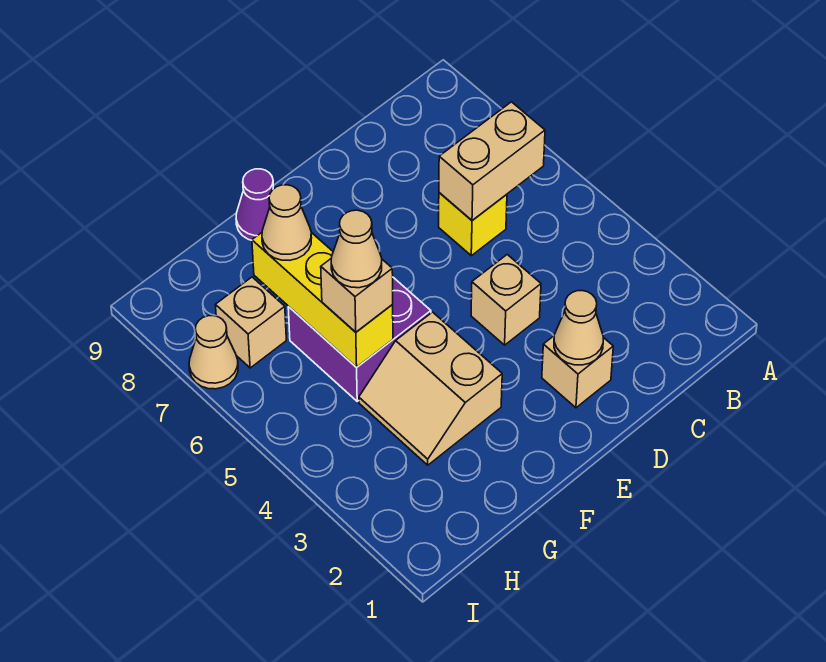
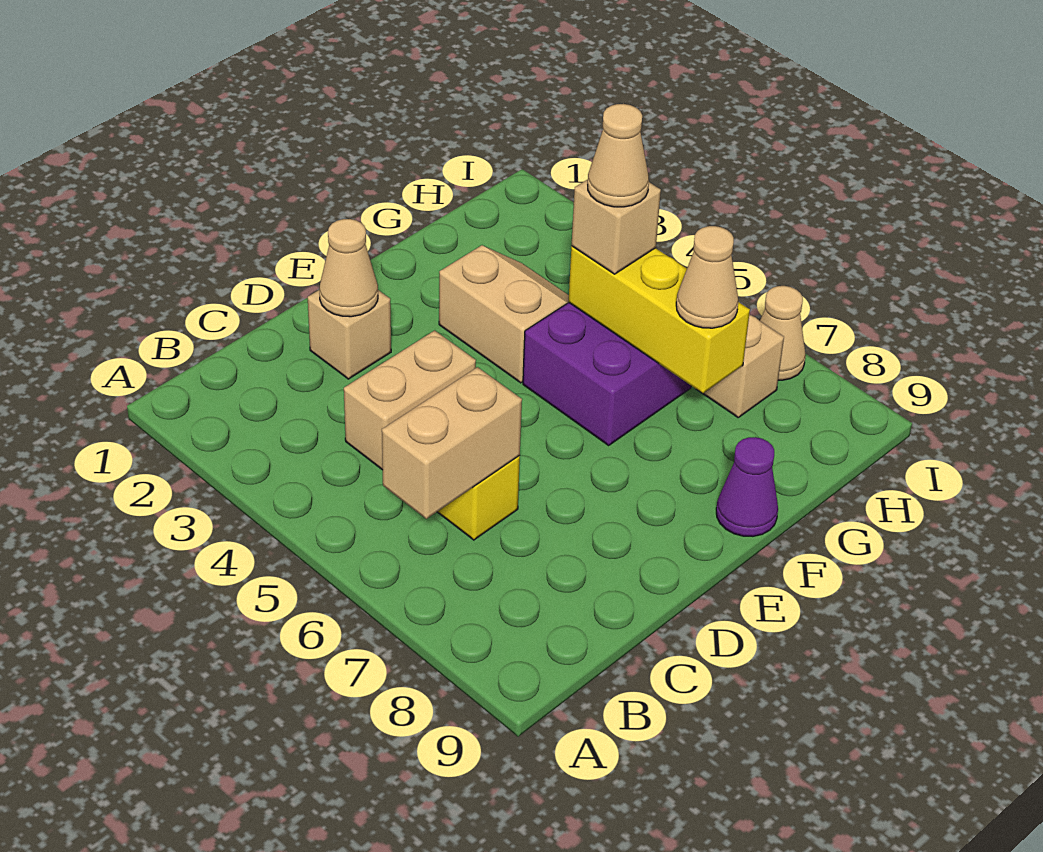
tan 1x1 brick [471,255,541,345] -> tan 1x2 brick [344,330,476,470]

